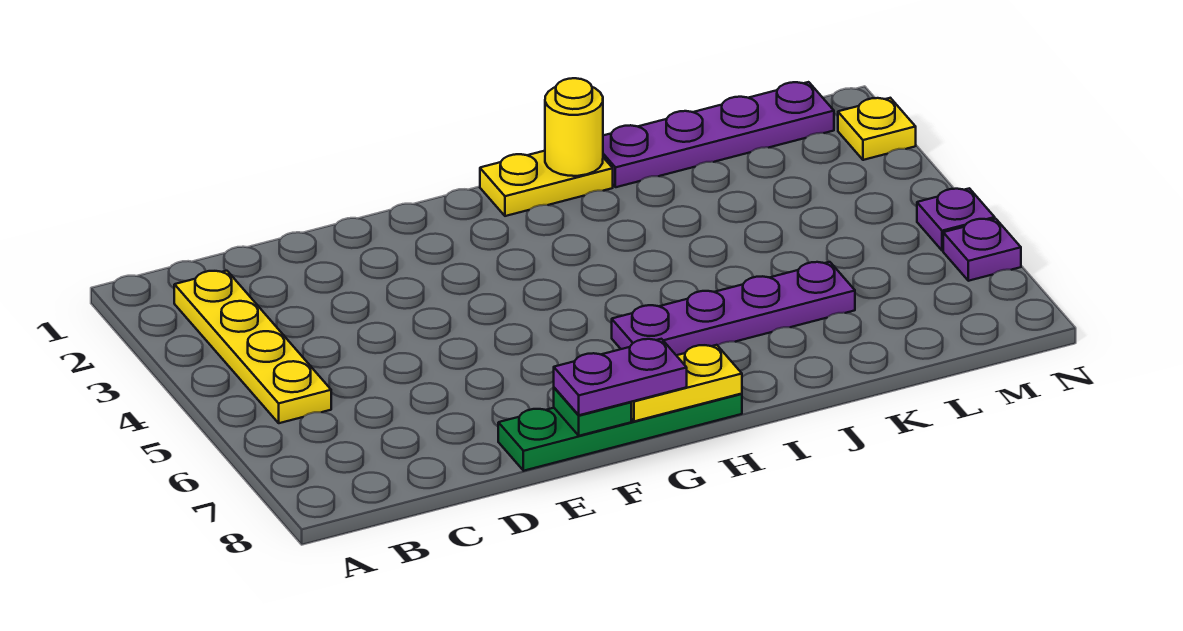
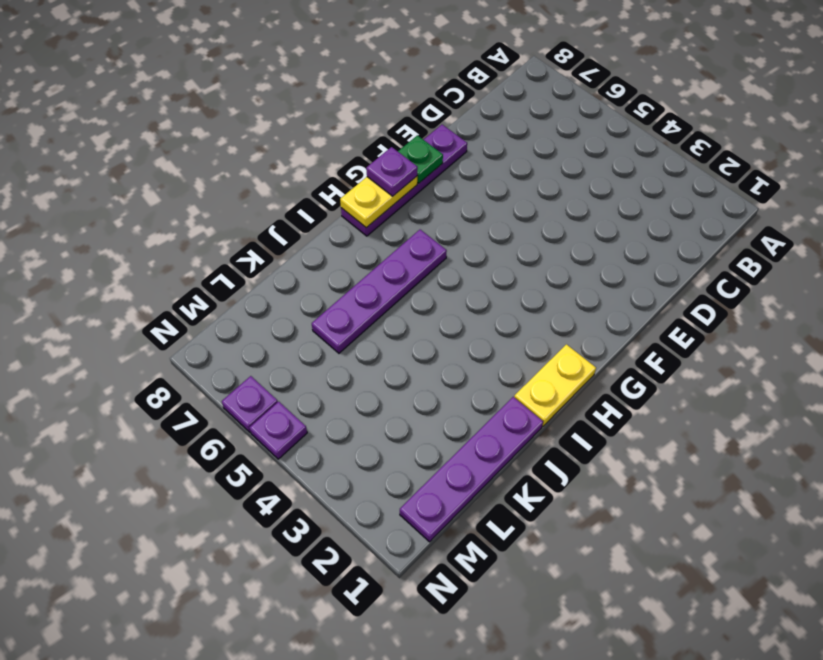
yellow 1x4 plate [174,271,331,423] -> none
green 1x4 plate [498,394,742,471] -> purple 1x4 plate [341,125,467,236]
purple 1x2 plate [554,339,687,415] -> purple 1x1 plate [366,147,418,196]
yellow 1x1 round brick [545,78,603,176] -> none
yellow 1x1 plate [838,98,916,160] -> none

